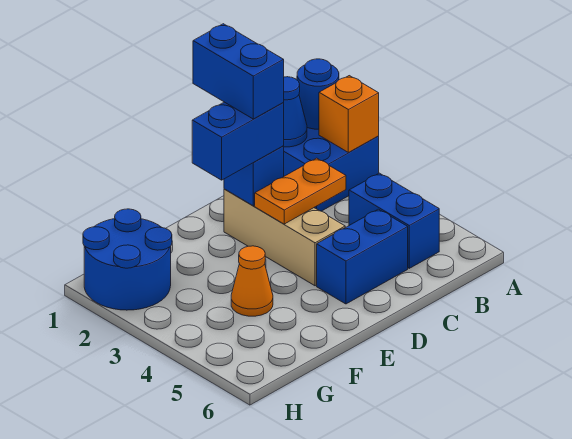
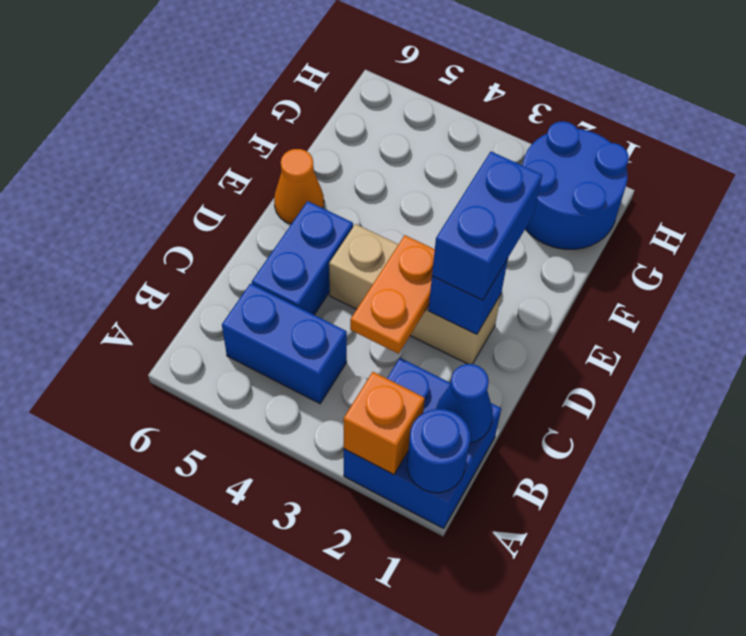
blue 1x2 brick [193,24,284,119] -> none
orange 1x1 cone [231,246,273,316] -> orange 1x1 cone moved to [274,149,324,224]

